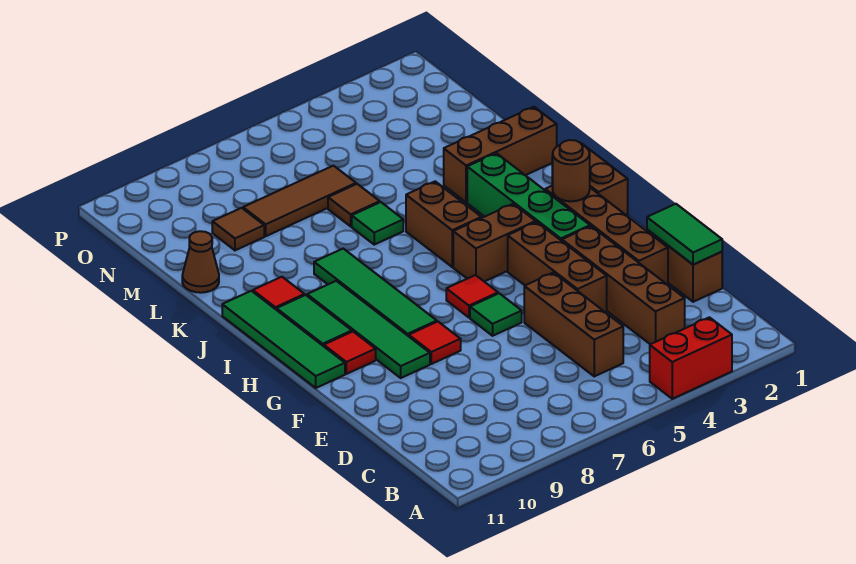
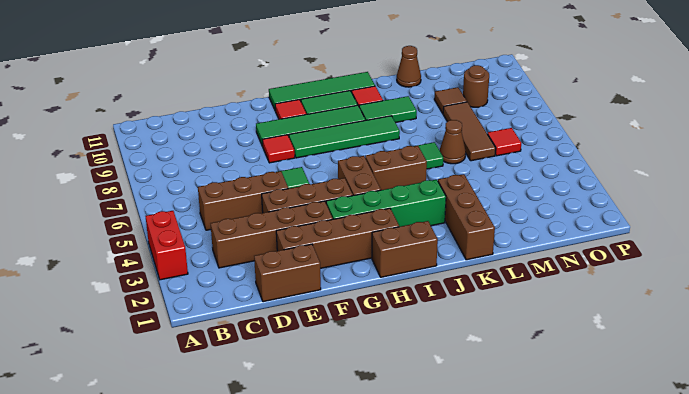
green 1x2 tile [647,204,722,265] -> green 1x2 tile moved to [359,96,417,123]
red 1x1 tile [446,275,498,318] -> red 1x1 tile moved to [487,128,521,156]
brown 1x1 round brick [552,140,590,201] -> brown 1x1 round brick moved to [463,65,489,107]
brown 1x1 tile [328,184,380,226] -> brown 1x1 cone [440,120,466,164]

